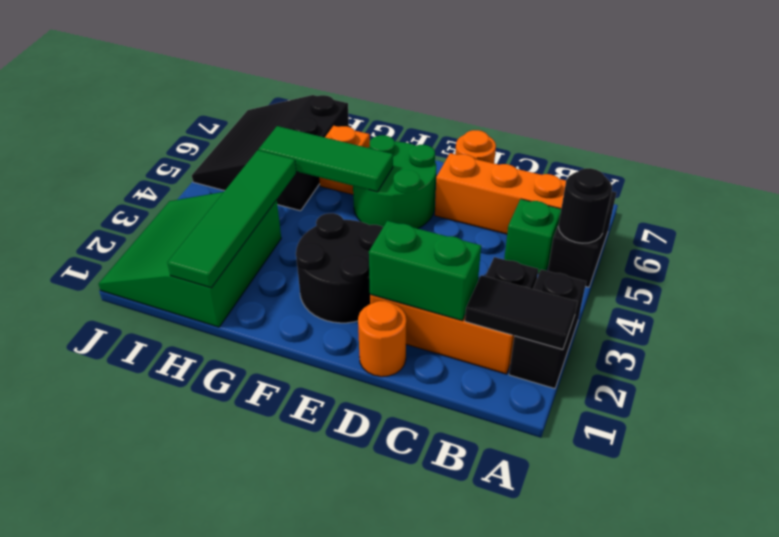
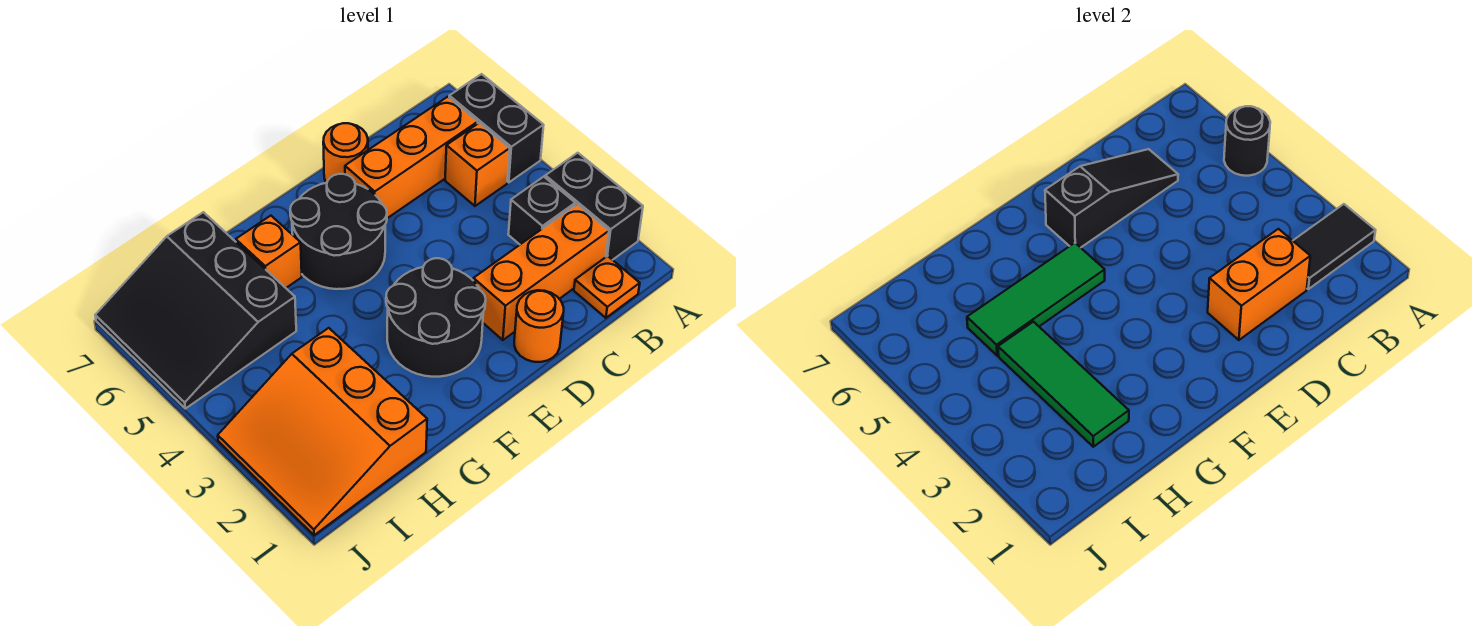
none -> orange 1x1 plate [574,256,640,318]
green 1x1 brick [504,199,561,274] -> orange 1x1 brick [445,123,510,206]
green 1x2 brick [369,221,481,321] -> orange 1x2 brick [1208,229,1310,340]
none -> black 1x3 slope [1045,149,1178,248]
green 2x2 round brick [353,135,436,229] -> black 2x2 round brick [290,174,387,289]
green 3x3 slope [99,192,281,327] -> orange 3x3 slope [218,328,427,535]
green 1x4 tile [167,150,296,288] -> green 1x3 tile [998,322,1129,447]

